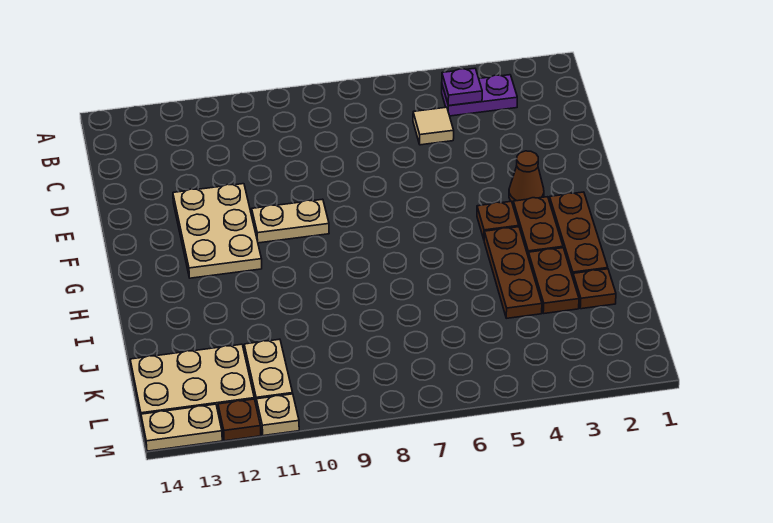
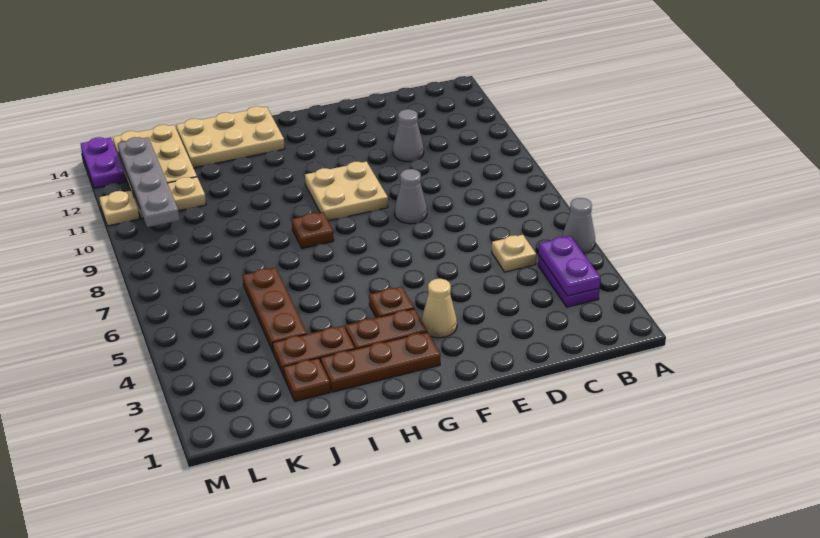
none -> grey 1x1 cone [562,198,595,253]
purple 1x1 plate [442,68,482,106] -> purple 1x2 plate [539,236,600,296]
tan 1x1 tile [413,107,454,145] -> tan 1x1 plate [492,235,536,272]
none -> grey 1x1 cone [393,109,424,162]
none -> grey 1x1 cone [395,169,427,224]
tan 2x3 plate [173,184,262,278] -> tan 2x3 plate moved to [176,106,285,168]
brown 1x1 cone [509,151,544,203] -> tan 1x1 cone [421,279,457,338]
tan 1x2 plate [252,199,329,243] -> tan 2x2 plate [305,161,388,221]
brown 1x3 plate [484,227,542,318] -> brown 1x3 plate turned to [243,268,307,351]
none -> grey 1x4 plate [118,137,180,227]
brown 1x1 plate [218,399,261,441] -> brown 1x1 plate moved to [292,212,334,249]
tan 1x2 plate [141,404,222,451] -> purple 1x2 plate [81,137,125,188]

